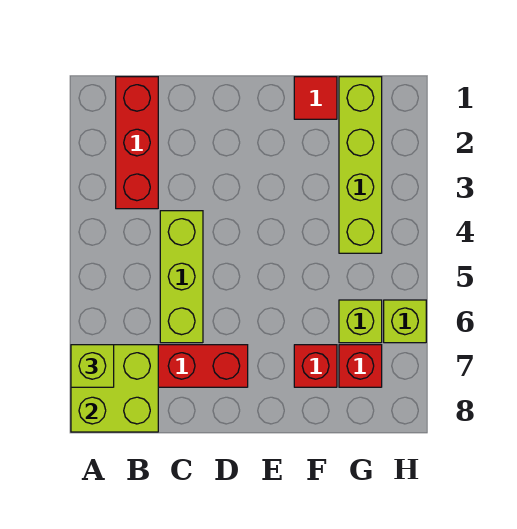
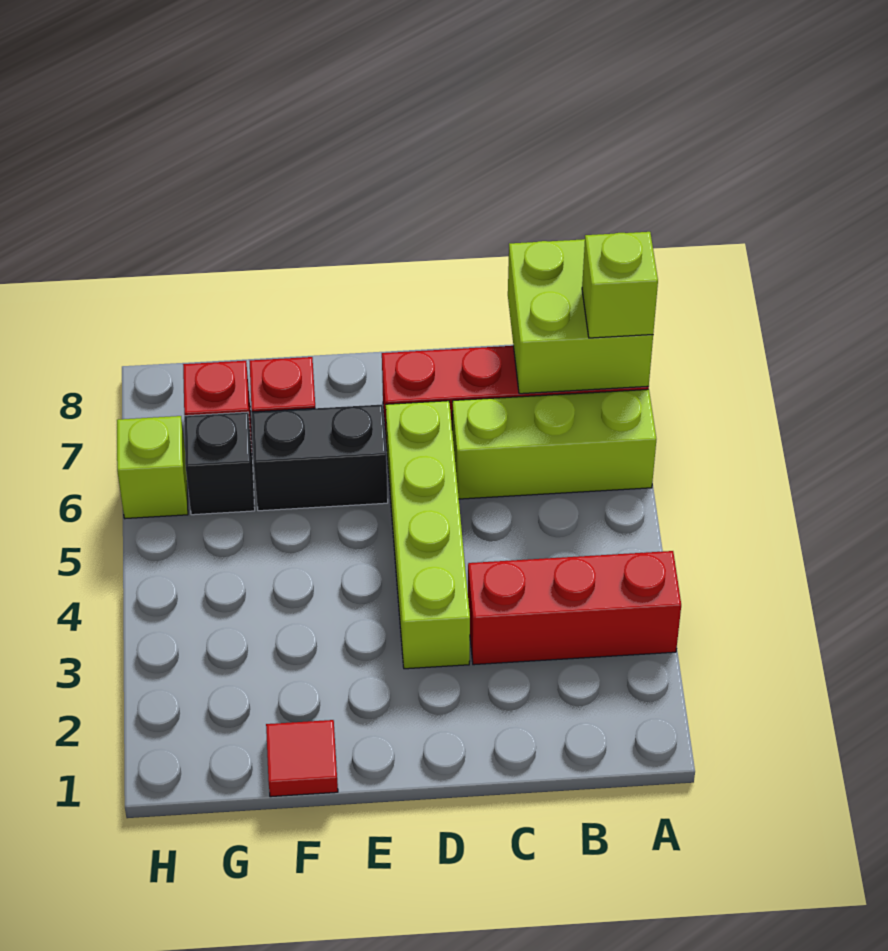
red 1x3 brick [116,77,158,209] -> red 1x3 brick turned to [468,551,681,665]
lime 1x3 brick [160,211,203,343] -> lime 1x3 brick turned to [452,389,656,499]
none -> black 1x2 brick [252,405,388,511]
lime 1x4 brick [339,77,382,253] -> lime 1x4 brick moved to [386,401,470,669]
lime 1x1 brick [339,300,382,343] -> black 1x1 brick [184,412,255,515]

